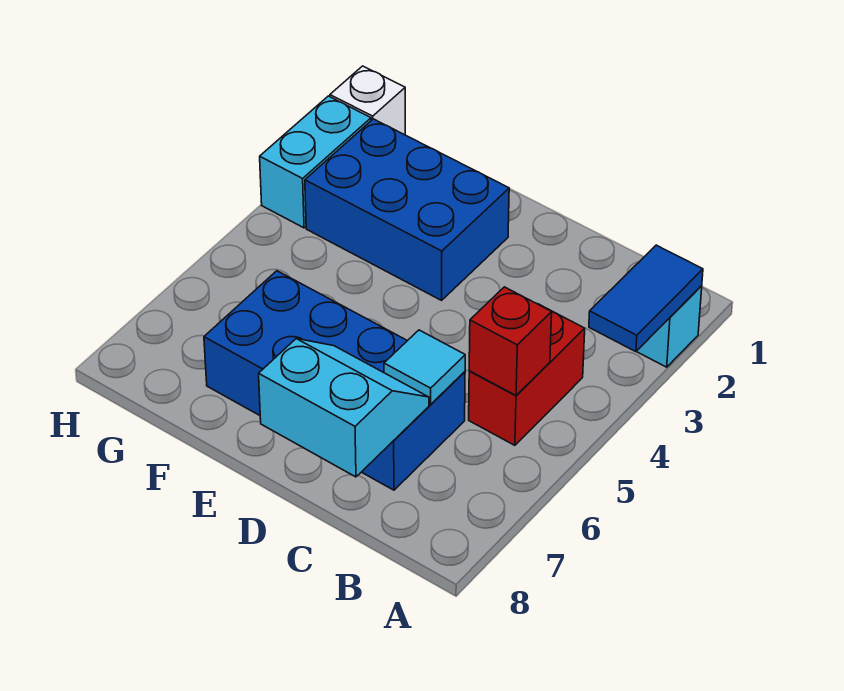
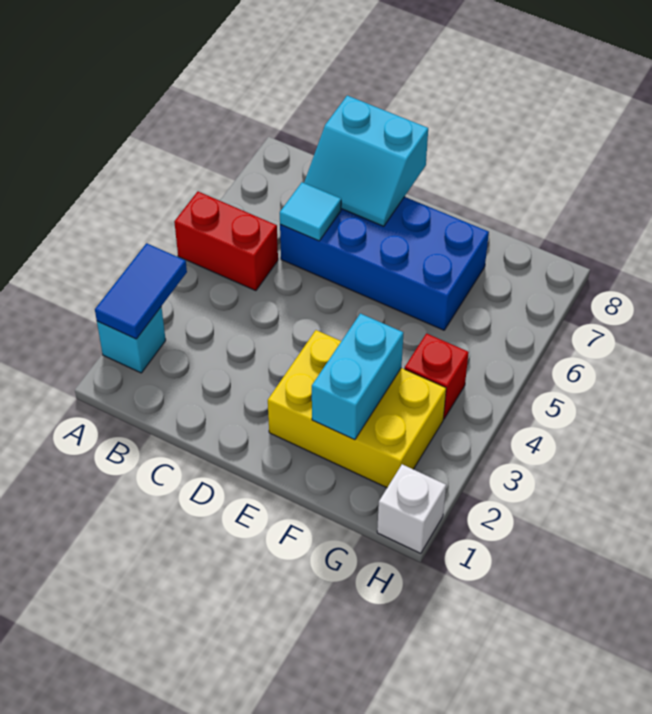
red 1x2 brick [469,304,585,445] -> red 1x2 brick turned to [174,192,278,291]
red 1x1 brick [469,287,552,395] -> red 1x1 brick moved to [405,334,469,419]
blue 2x3 brick [305,119,509,300] -> yellow 2x3 brick [268,330,446,488]
cyan 1x2 brick [260,96,371,228] -> cyan 1x2 brick moved to [312,313,403,440]

